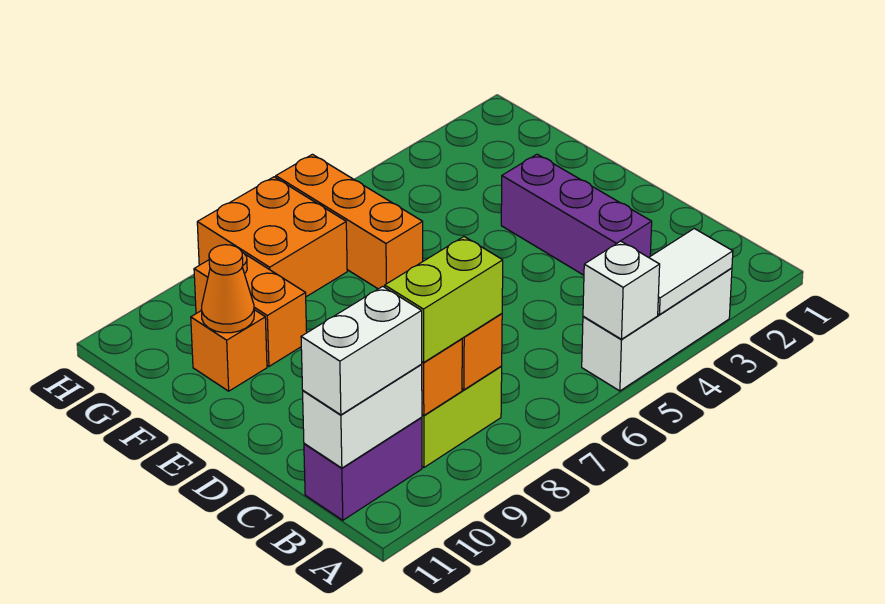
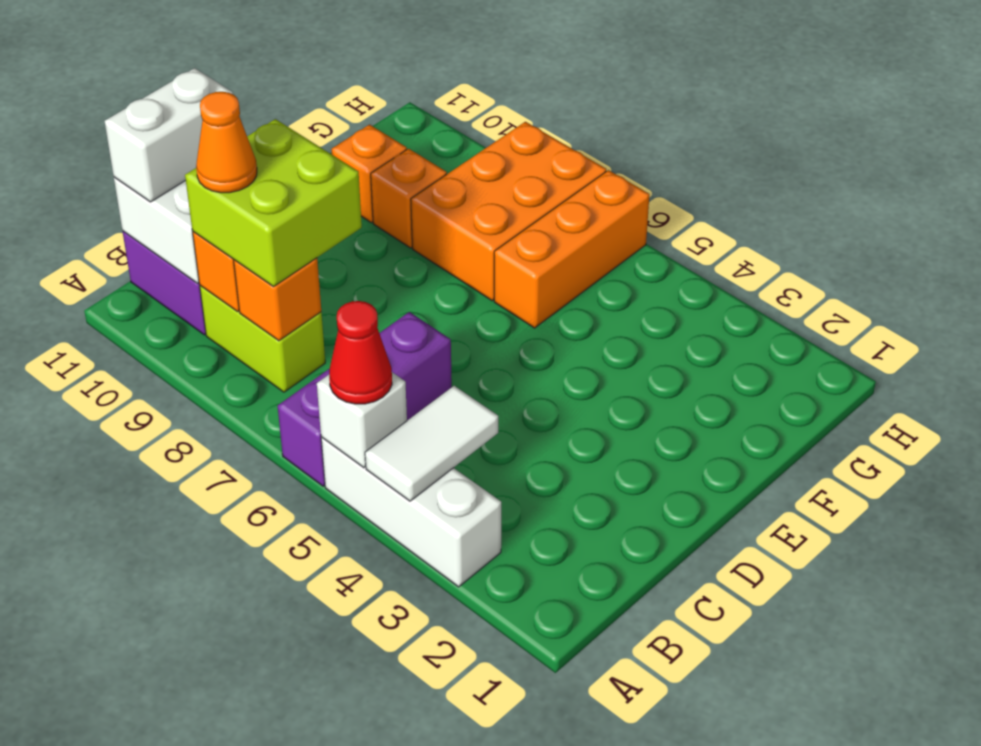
white 1x2 tile [649,229,733,315] -> white 1x2 tile turned to [365,386,498,501]
none -> red 1x1 cone [329,301,392,404]
lime 1x2 brick [385,237,503,362] -> lime 2x2 brick [185,119,362,287]
white 1x2 brick [301,286,422,415] -> white 1x2 brick turned to [105,68,233,202]
purple 1x3 brick [501,154,652,275] -> purple 1x3 brick moved to [278,312,452,486]
orange 1x2 brick [194,252,307,366] -> orange 1x1 brick [371,149,447,248]
orange 1x1 cone [201,245,254,333] -> orange 1x1 cone moved to [196,92,257,193]
orange 2x2 brick [197,177,347,297] -> orange 2x3 brick [411,122,606,301]

